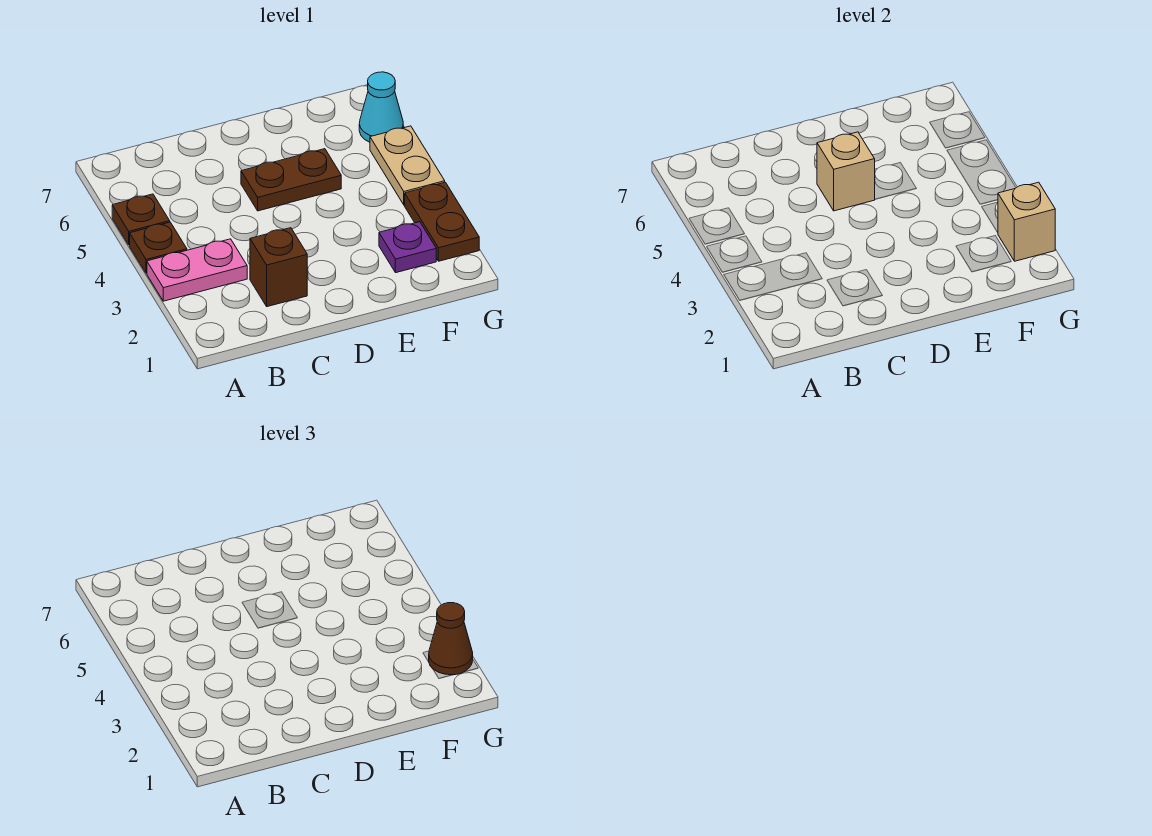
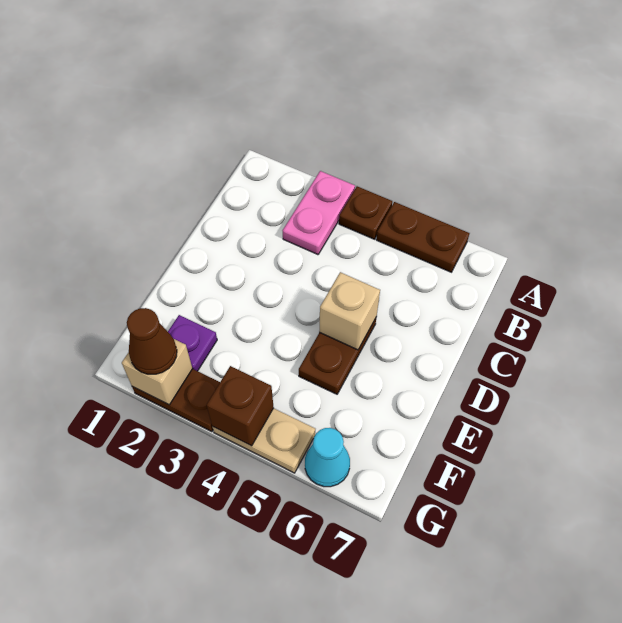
brown 1x1 plate [112,194,170,245] -> brown 1x2 plate [376,202,470,272]
brown 1x1 brick [250,228,307,307] -> brown 1x1 brick moved to [207,366,274,446]

